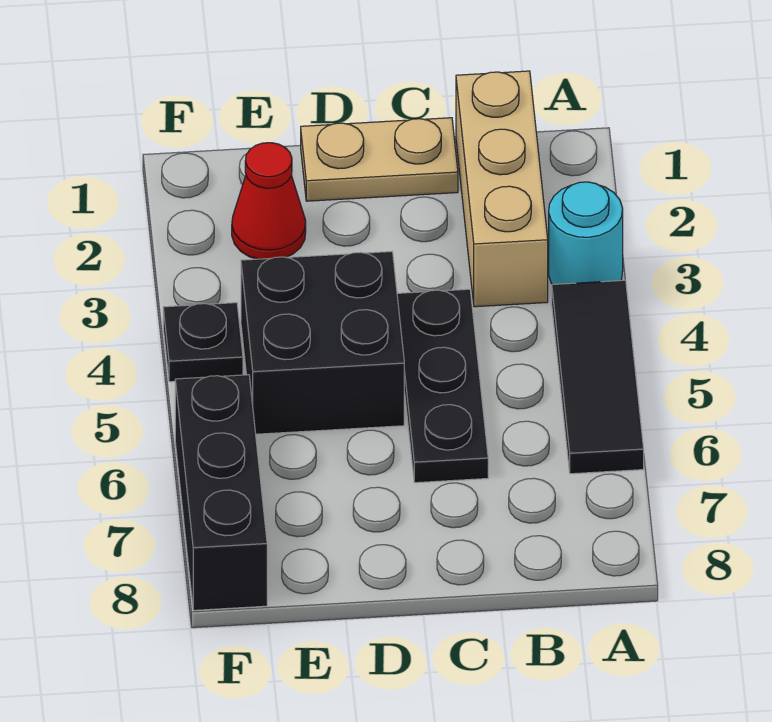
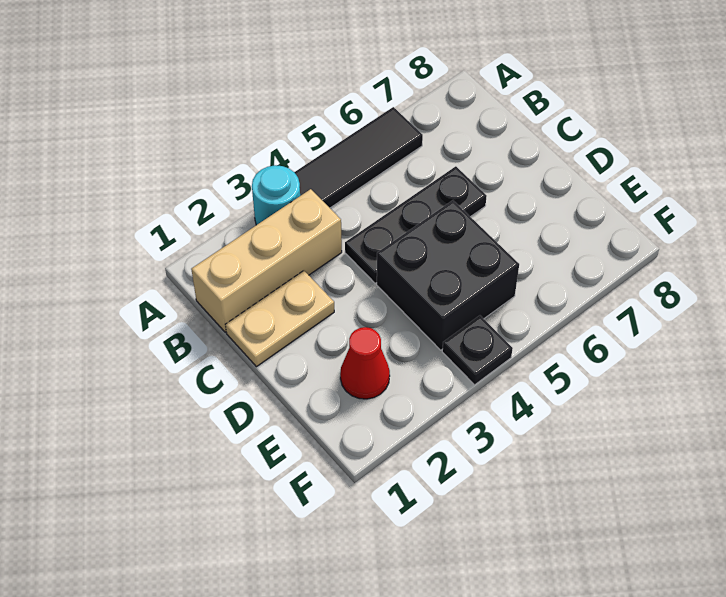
tan 1x2 plate [301,118,458,201] -> tan 1x2 plate turned to [226,271,334,367]
black 1x3 brick [175,375,267,610] -> none

